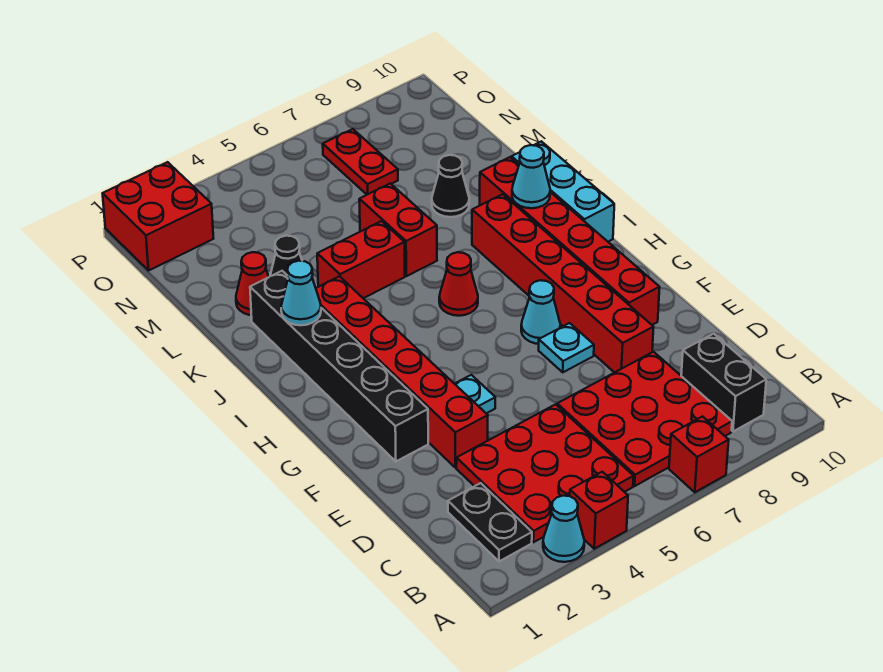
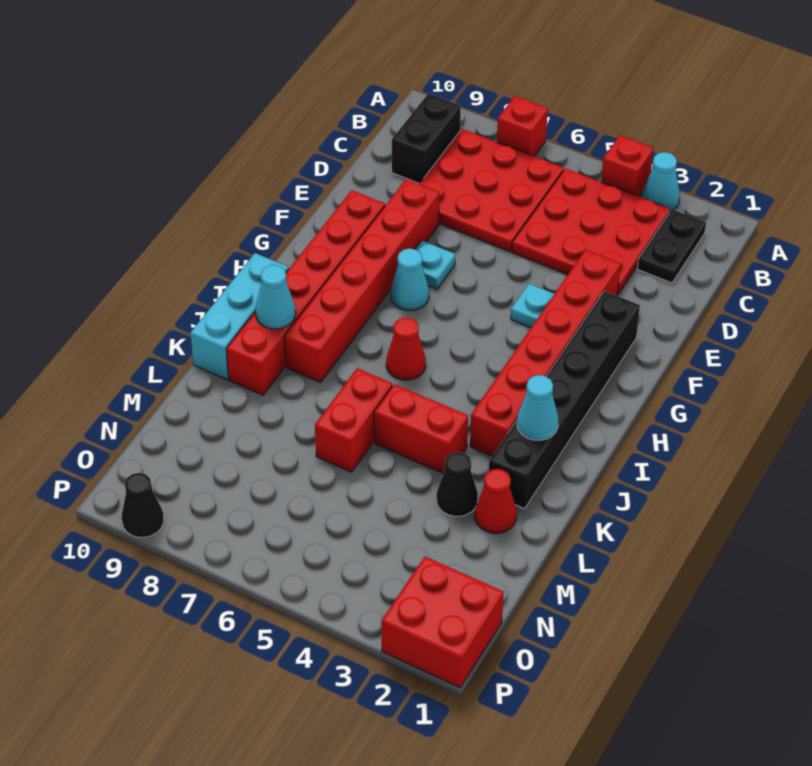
black 1x1 cone [432,155,469,217] -> black 1x1 cone moved to [121,473,164,537]
red 1x2 plate [323,129,398,195] -> none

